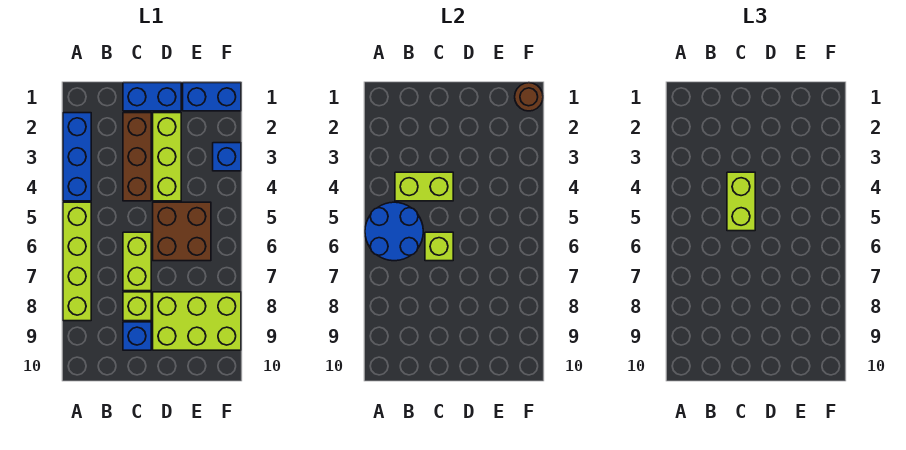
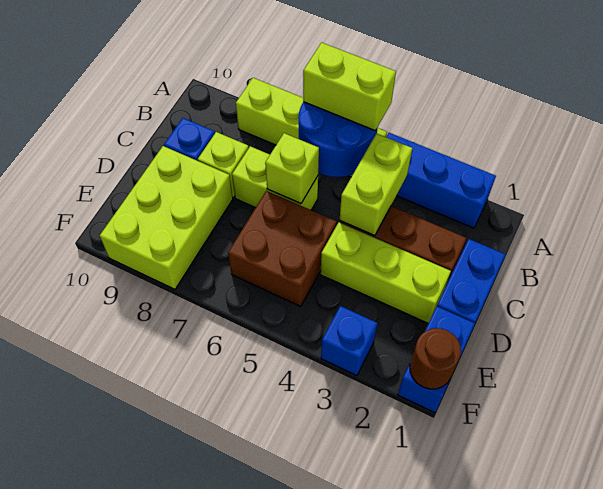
lime 1x2 brick [727,172,755,231] -> lime 1x2 brick moved to [303,43,396,130]

